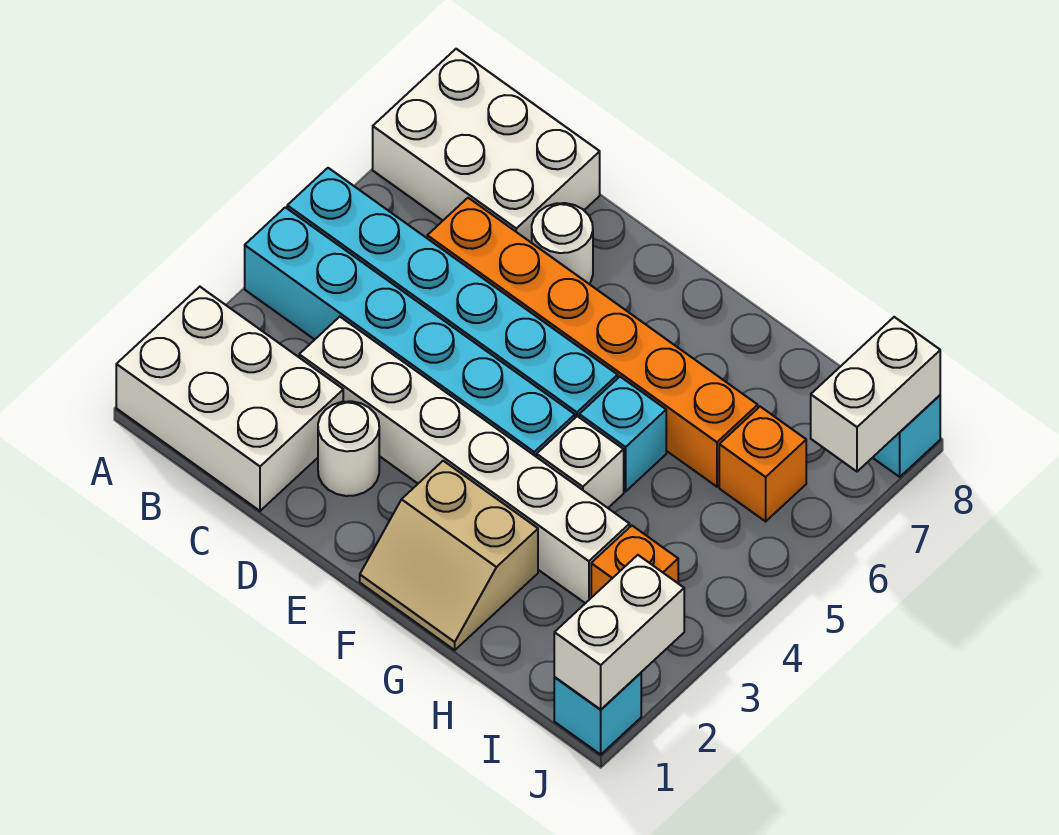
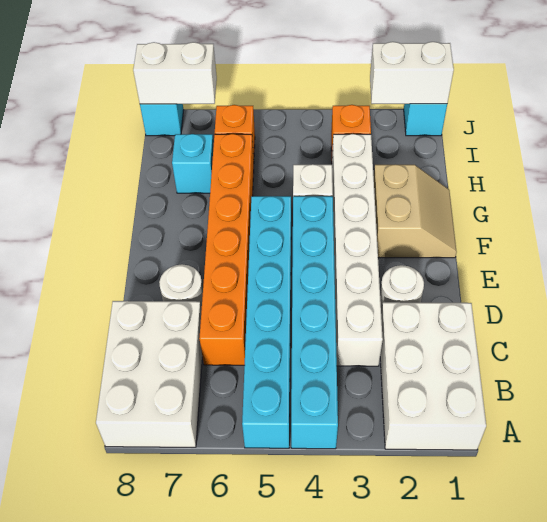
cyan 1x1 brick [579,377,666,491] -> cyan 1x1 brick moved to [172,134,214,193]

